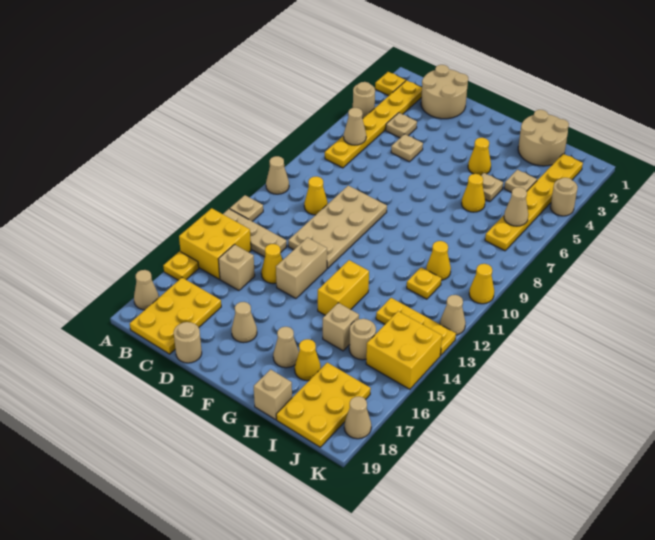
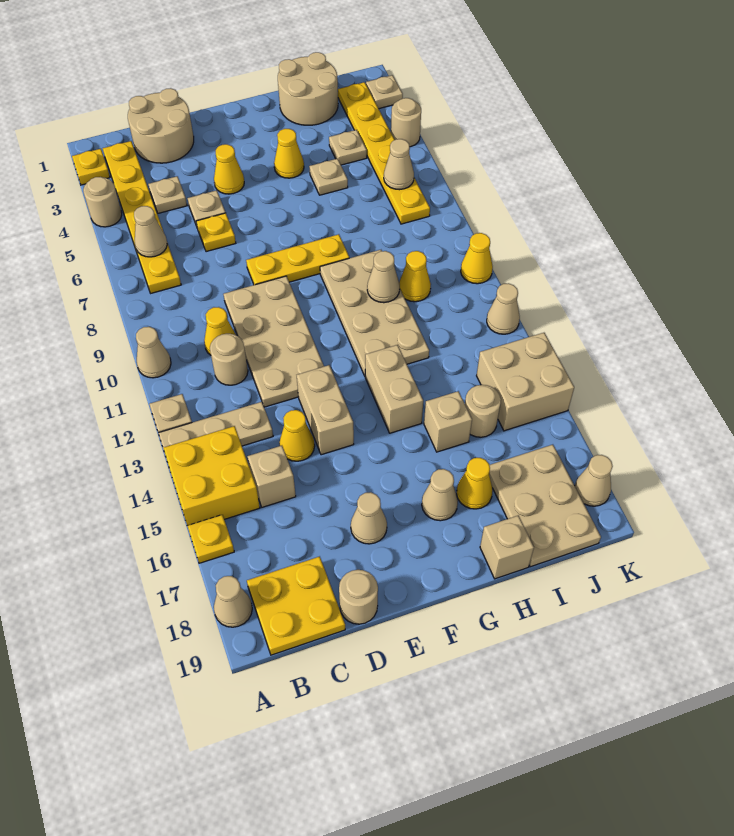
yellow 2x3 plate [130,278,221,354] -> yellow 2x2 plate [247,556,345,655]
none -> tan 1x1 round brick [210,334,248,385]
none -> tan 2x4 plate [320,250,429,376]
yellow 1x2 brick [318,260,369,315] -> tan 1x2 brick [365,345,423,433]
yellow 1x1 cone [462,174,485,212] -> yellow 1x1 cone moved to [214,144,244,194]
none -> tan 1x1 cone [367,251,400,303]
yellow 1x1 plate [407,267,441,299] -> yellow 1x1 plate moved to [196,213,236,252]
yellow 1x3 plate [376,298,456,355] -> yellow 1x3 plate moved to [246,234,349,285]
yellow 2x3 plate [276,363,371,447] -> tan 2x3 plate [489,445,601,567]
yellow 2x2 brick [366,311,442,389] -> tan 2x2 brick [477,333,574,431]
none -> tan 1x1 plate [366,75,403,109]

